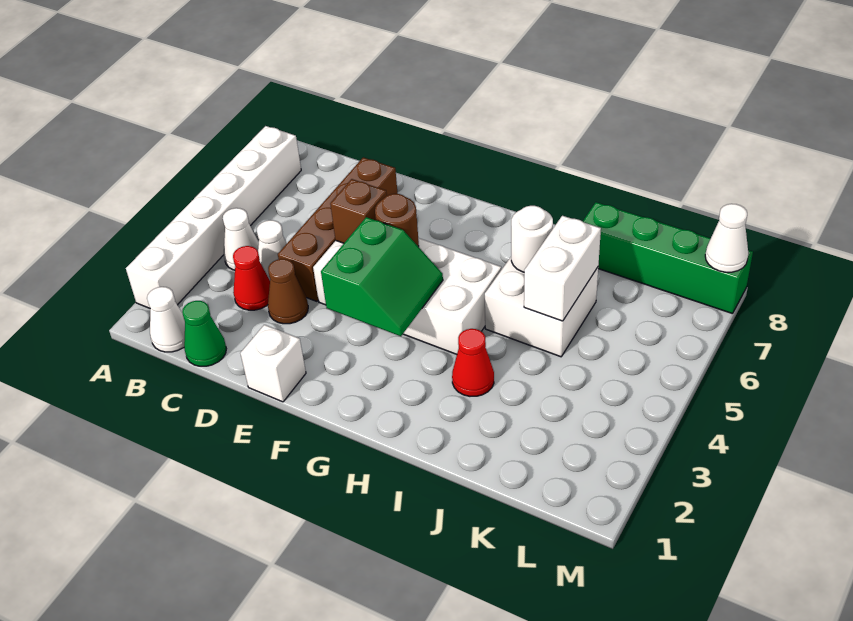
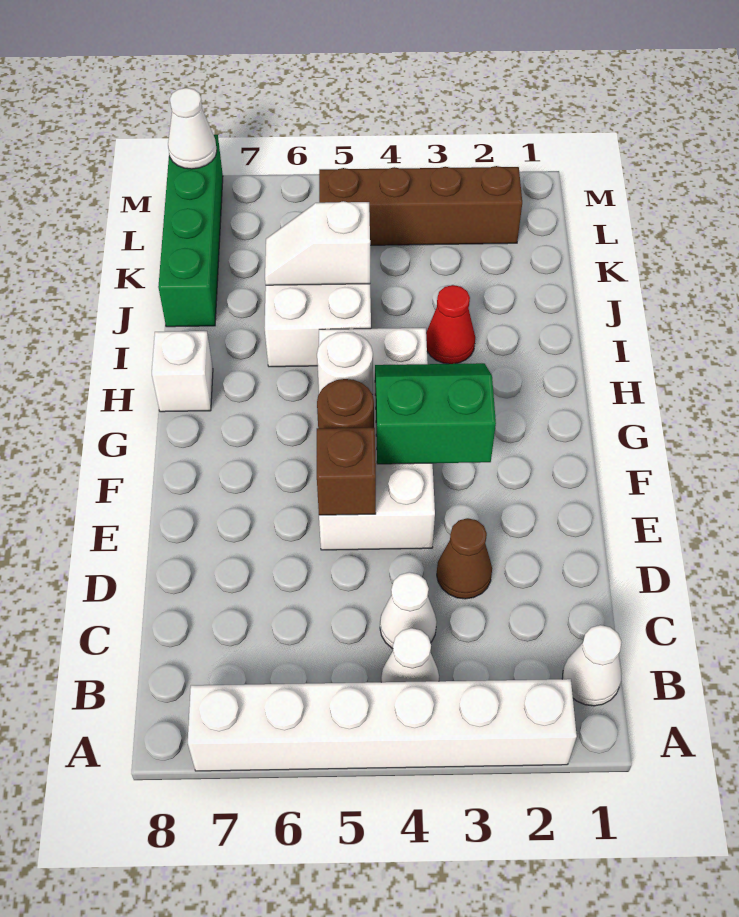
green 1x1 cone [182,301,226,366] -> none
red 1x1 cone [233,246,270,310] -> none
brown 1x4 brick [278,157,398,301] -> brown 1x4 brick moved to [319,166,522,245]
white 1x1 brick [240,325,306,402] -> white 1x1 brick moved to [152,331,213,412]
white 1x1 round brick [511,206,553,272] -> white 1x1 round brick moved to [317,332,373,394]
white 1x2 brick [524,216,601,321] -> white 1x2 slope [265,201,370,285]

